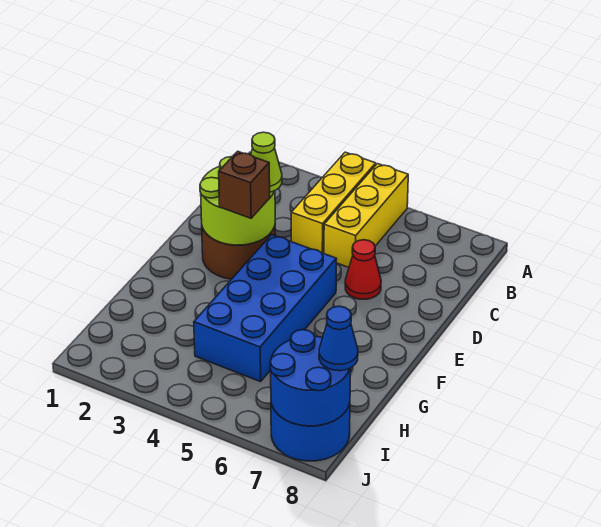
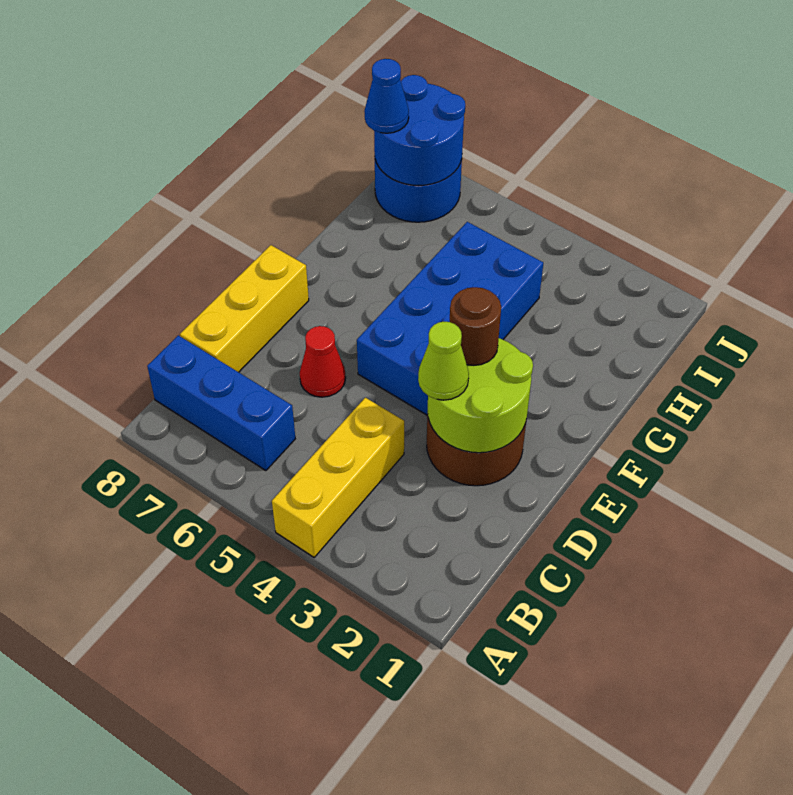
yellow 1x3 brick [324,164,408,267] -> yellow 1x3 brick moved to [180,245,309,372]
none -> blue 1x3 brick [147,335,295,470]
brown 1x1 brick [219,151,270,218] -> brown 1x1 round brick [450,287,501,365]

